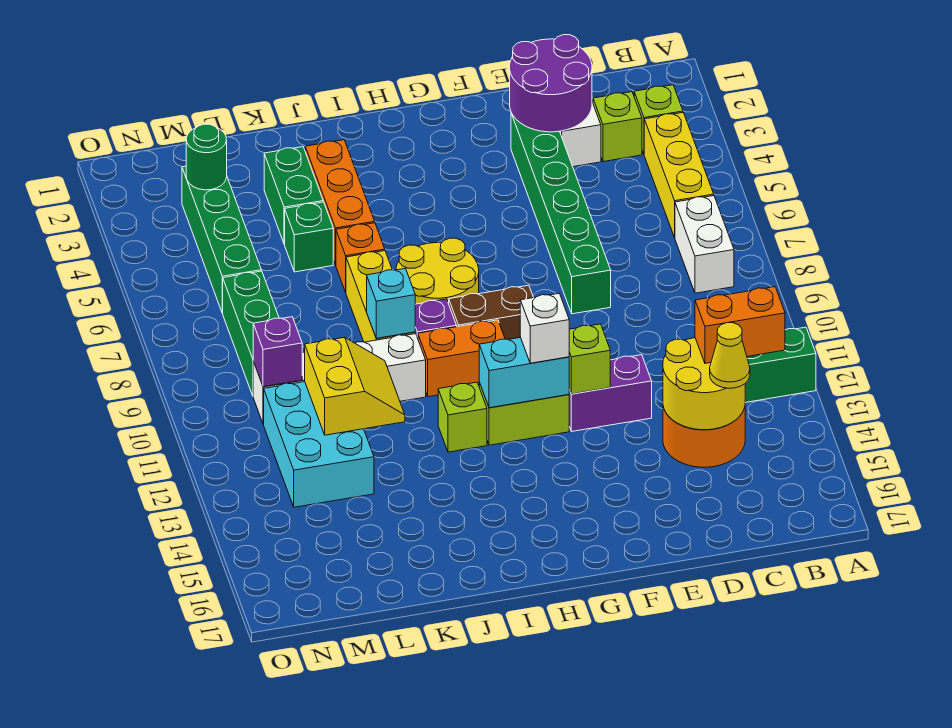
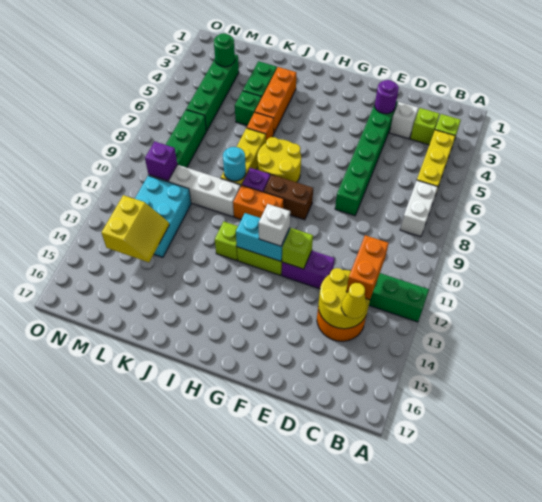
orange 1x2 brick [695,287,785,363] -> orange 1x2 brick turned to [346,235,389,300]
purple 2x2 round brick [510,35,592,132] -> purple 1x1 round brick [375,80,399,114]
cyan 1x1 brick [367,268,415,338] -> cyan 1x1 round brick [223,147,246,181]
yellow 2x2 slope [305,337,405,435] -> yellow 2x2 slope moved to [102,195,169,262]

